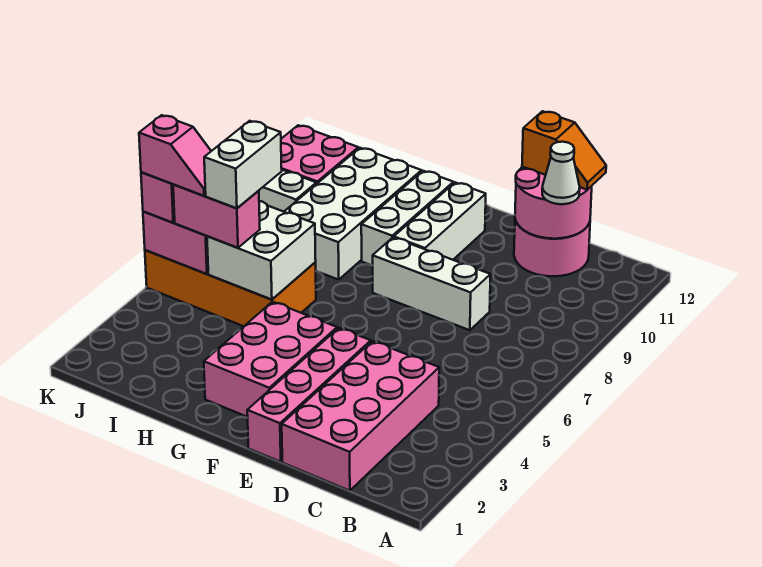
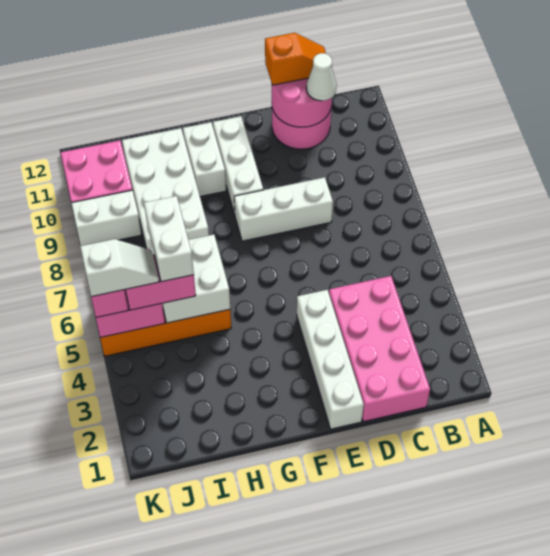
pink 1x4 brick [247,328,371,462] -> white 1x4 brick [297,290,364,429]
pink 2x3 brick [204,302,337,417] -> none
white 1x3 brick [361,171,453,266] -> white 1x2 brick [183,122,226,196]
pink 1x2 slope [139,115,211,196] -> white 1x2 slope [80,239,159,297]

